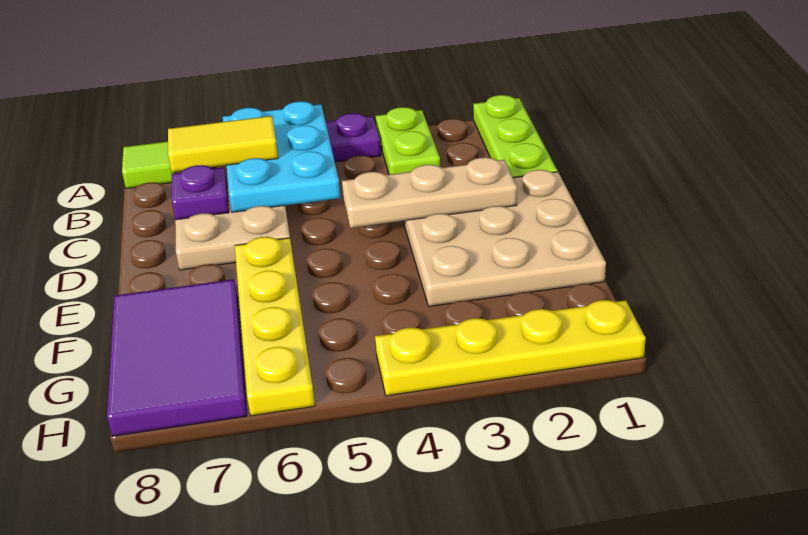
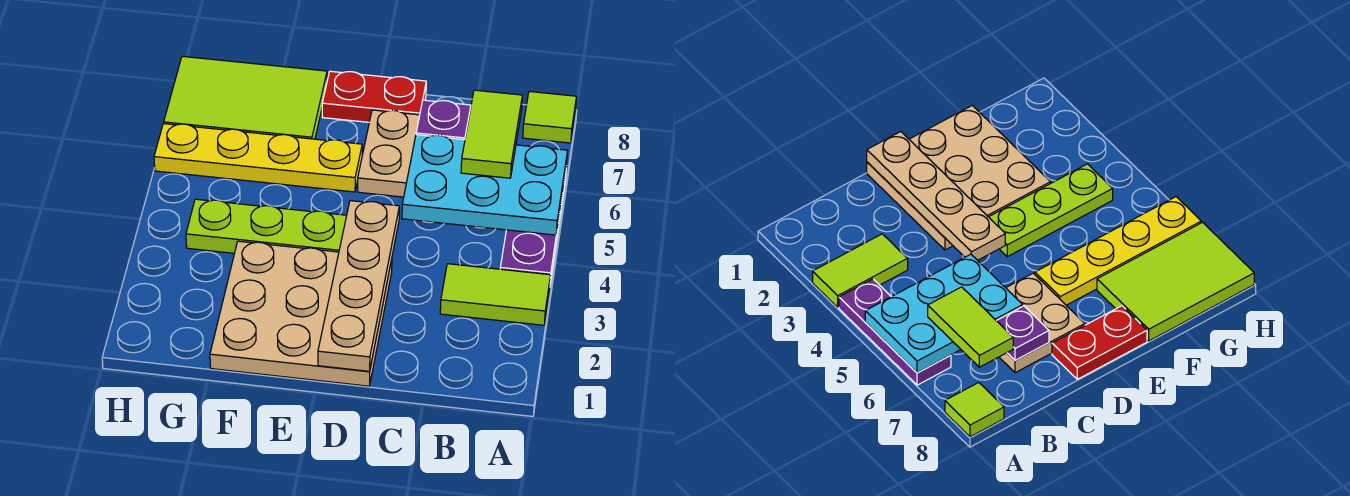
lime 1x3 plate [473,95,557,178] -> lime 1x3 plate moved to [186,199,347,253]
lime 1x2 plate [375,107,440,175] -> lime 1x2 tile [440,264,551,325]
yellow 1x2 tile [168,116,278,172] -> lime 1x2 tile [461,90,522,178]
tan 1x3 plate [342,157,517,228] -> tan 1x4 plate [318,201,399,371]
none -> red 1x2 plate [322,71,426,122]
purple 2x3 tile [107,279,247,436] -> lime 2x3 tile [164,56,327,139]
yellow 1x4 plate [375,300,646,396] -> none

